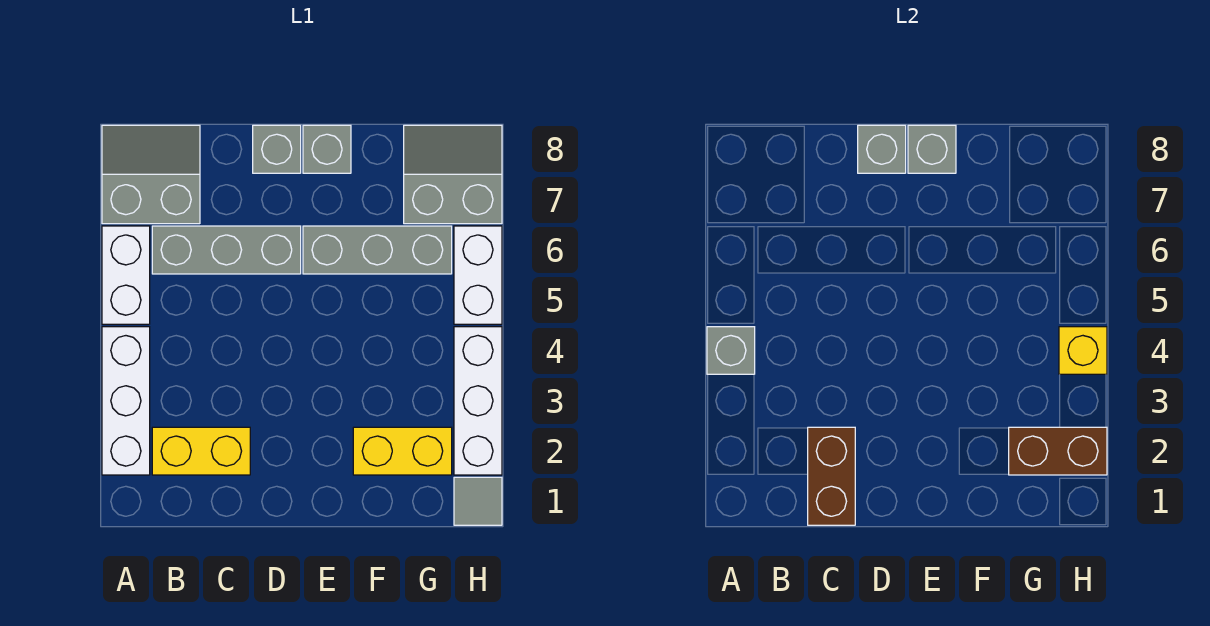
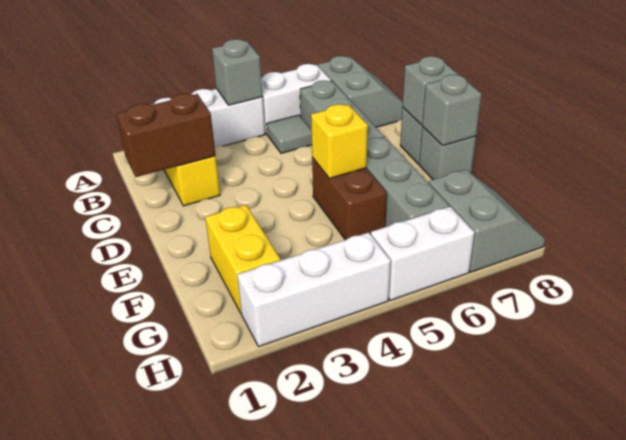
brown 1x2 brick [1009,427,1107,475] -> brown 1x2 brick moved to [312,158,387,240]
grey 1x1 tile [454,477,502,525] -> grey 1x1 tile moved to [267,115,312,153]
yellow 1x1 brick [1059,327,1107,374] -> yellow 1x1 brick moved to [311,104,368,178]

